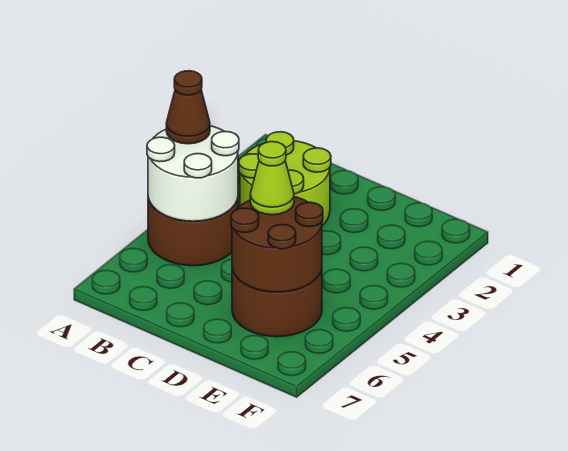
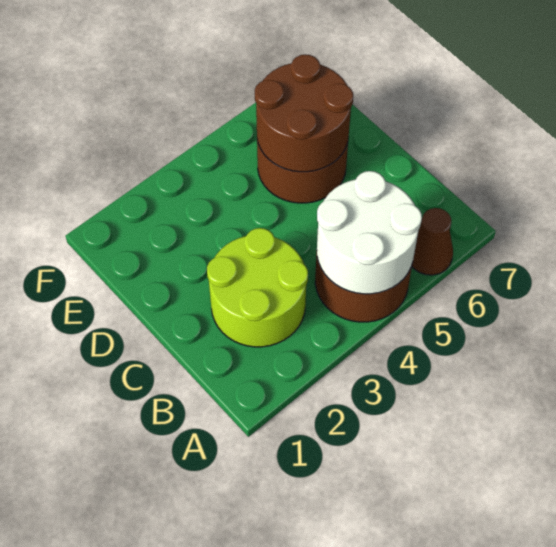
brown 1x1 cone [166,71,210,144] -> brown 1x1 cone moved to [412,208,453,275]
lime 1x1 cone [250,142,294,215] -> none

